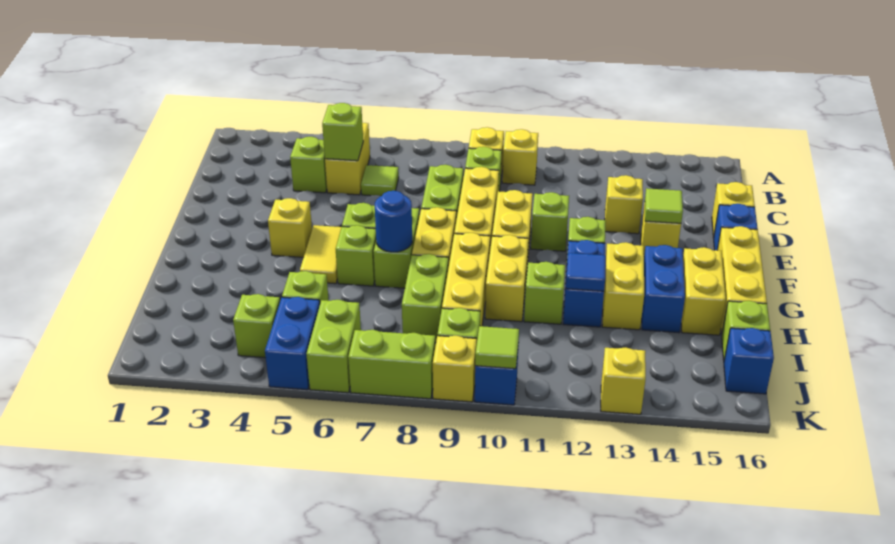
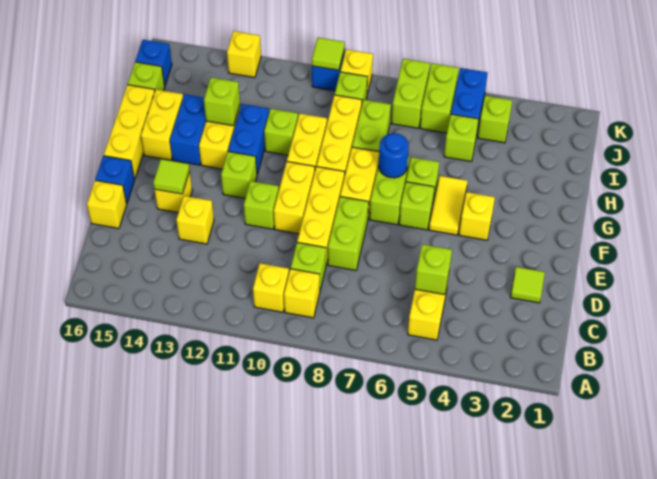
lime 1x1 brick [290,137,327,193] -> lime 1x1 brick moved to [204,78,240,126]
lime 1x1 tile [361,165,399,196] -> lime 1x1 tile moved to [510,267,545,303]
blue 1x1 tile [566,253,606,291] -> none
lime 1x2 brick [348,330,435,399] -> lime 1x2 brick turned to [391,59,430,128]

